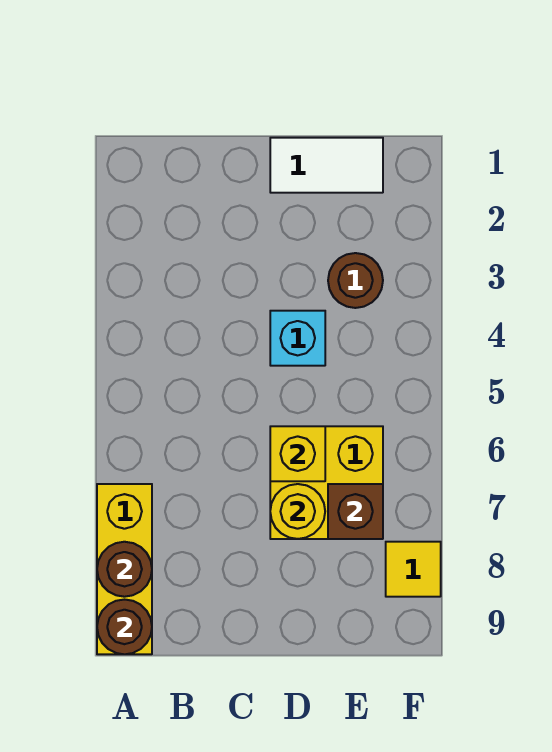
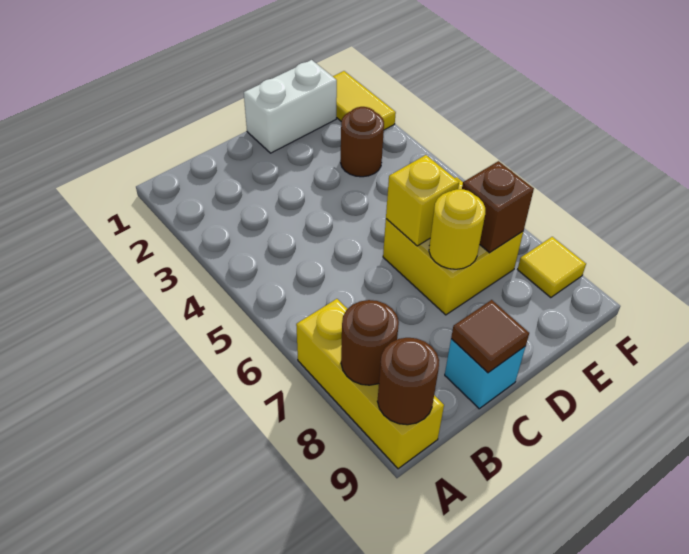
none -> brown 1x1 tile [451,300,529,373]
white 1x2 tile [270,138,383,193] -> white 1x2 brick [244,60,337,153]
cyan 1x1 brick [270,311,325,366] -> cyan 1x1 brick moved to [445,339,526,409]
none -> yellow 1x2 tile [333,71,396,130]

